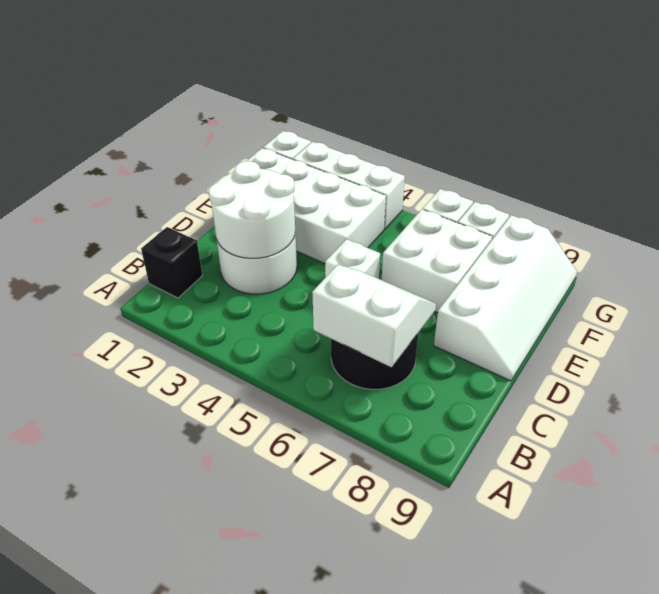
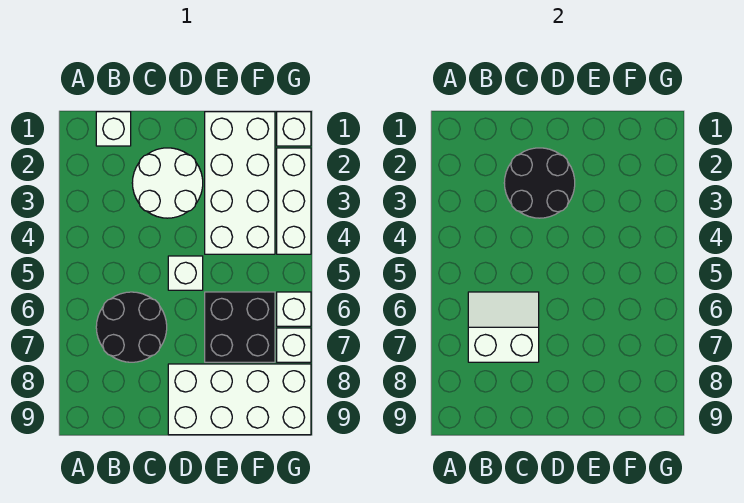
black 1x1 brick [141,227,202,298] -> white 1x1 brick [96,112,131,146]
white 2x2 slope [312,265,436,367] -> white 2x2 slope turned to [468,292,539,362]
white 2x2 round brick [209,161,295,258] -> black 2x2 round brick [504,148,575,218]
white 2x4 slope [434,215,577,381] -> white 2x4 brick [168,364,311,435]
white 2x2 brick [382,209,492,313] -> black 2x2 brick [205,292,275,362]

